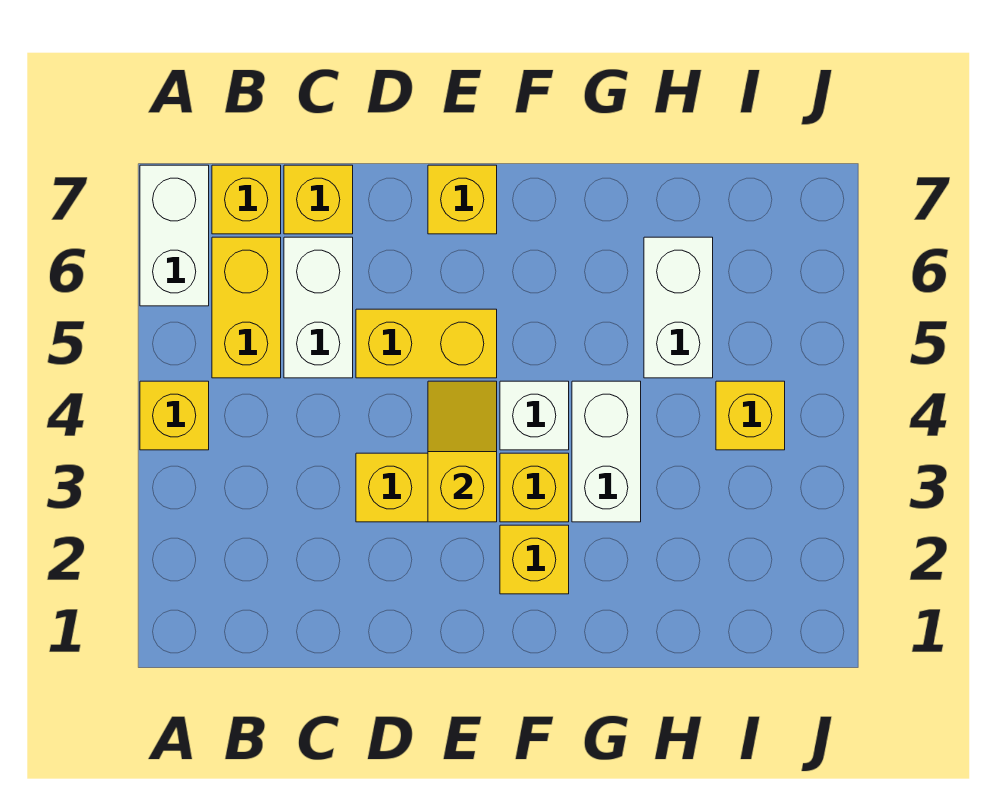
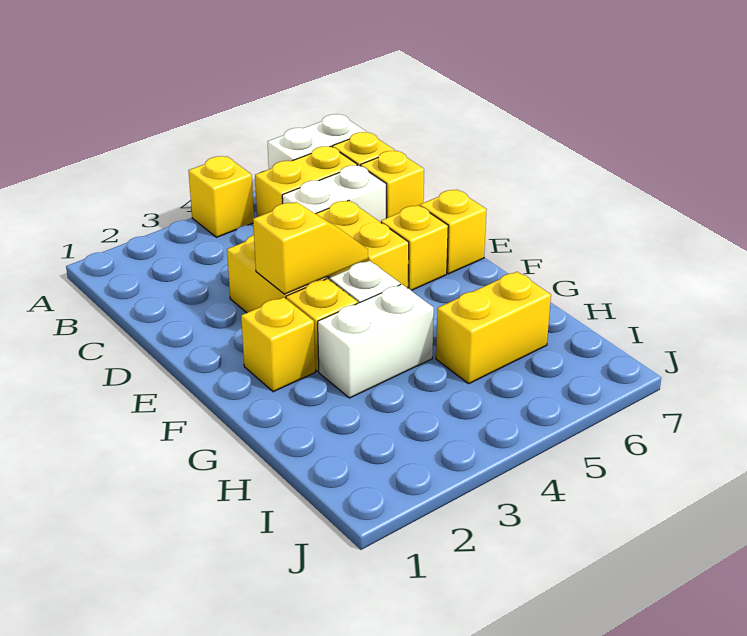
white 1x2 brick [644,237,713,378] -> yellow 1x2 brick [436,272,551,384]
yellow 1x1 brick [716,381,785,450] -> yellow 1x1 brick moved to [381,205,448,290]

